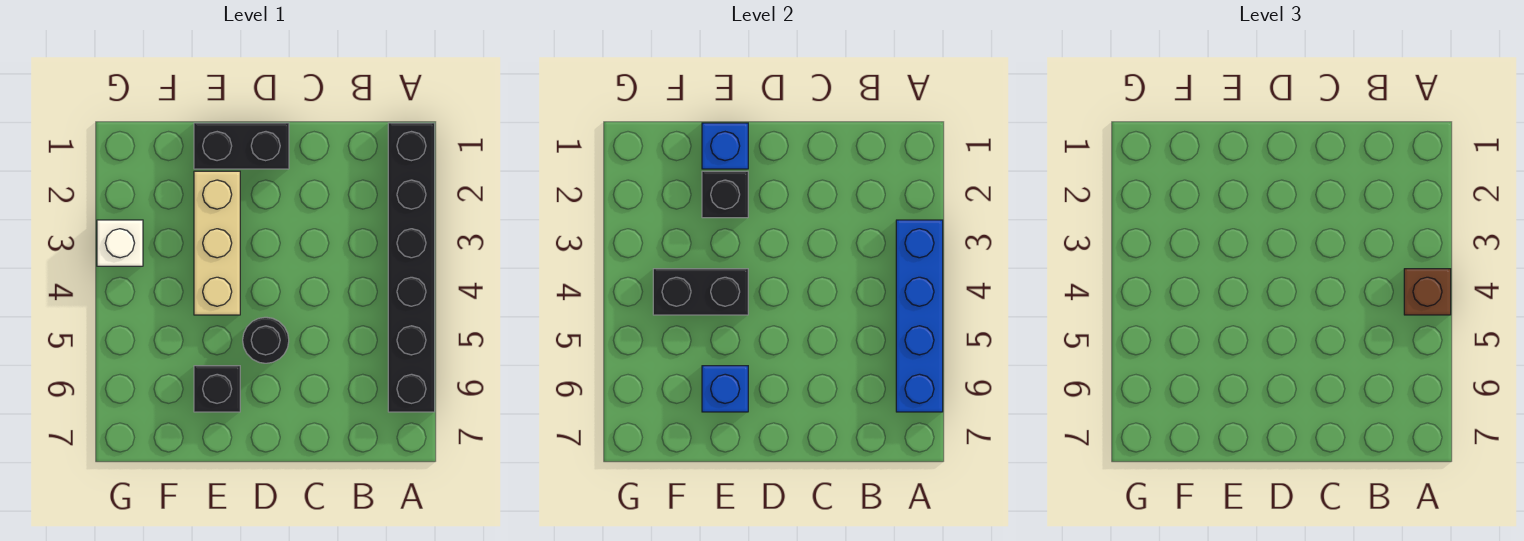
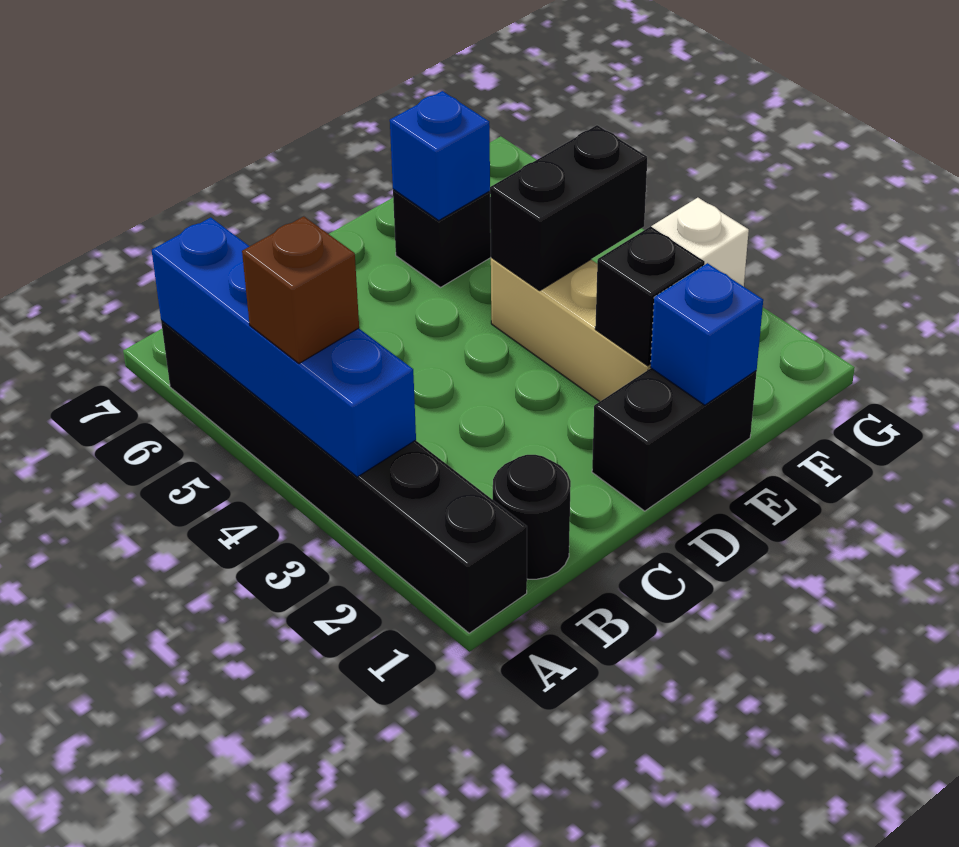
black 1x1 round brick [243,317,289,363] -> black 1x1 round brick moved to [493,455,571,579]

